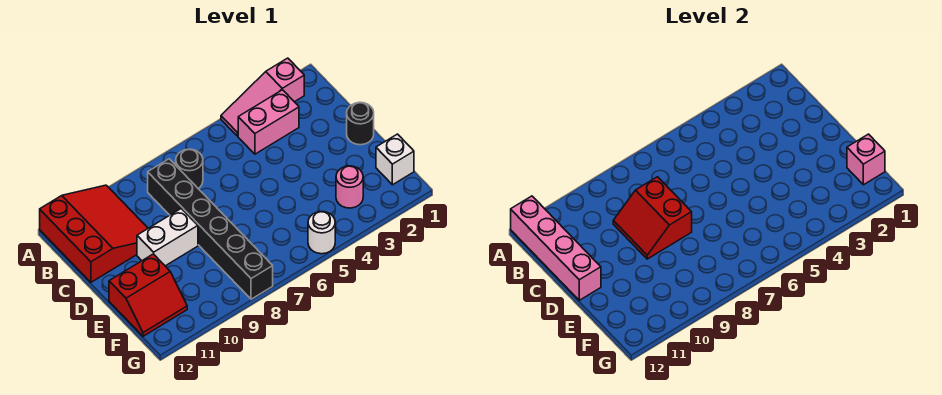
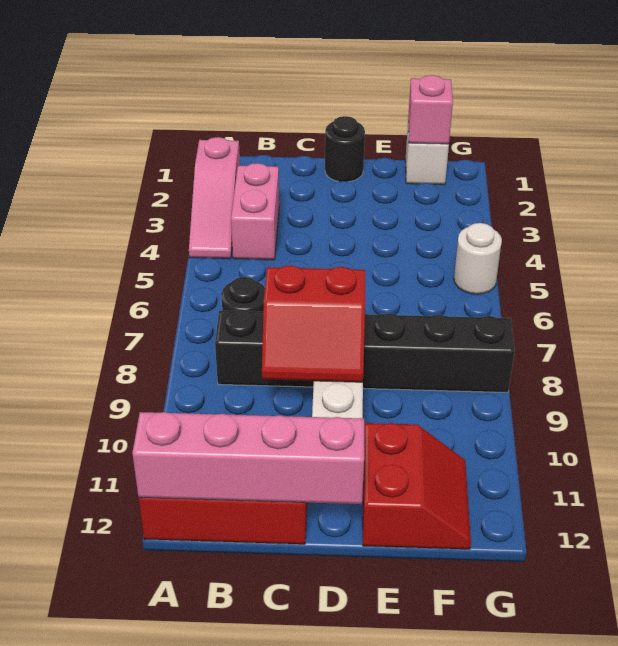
pink 1x1 round brick [336,166,363,208] -> none

